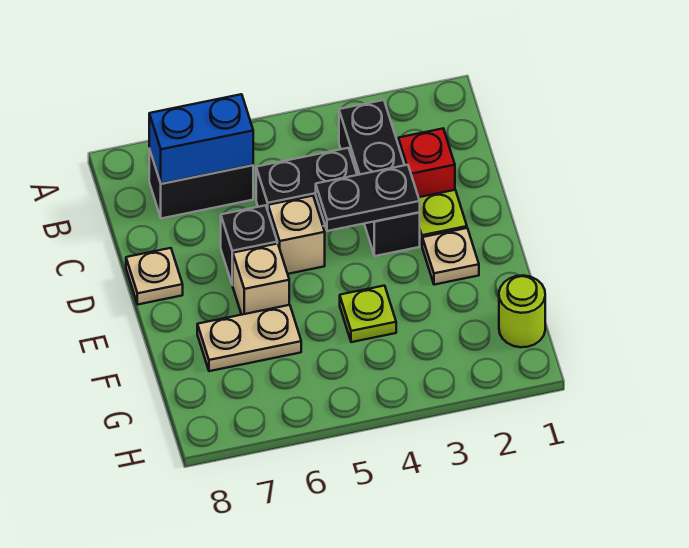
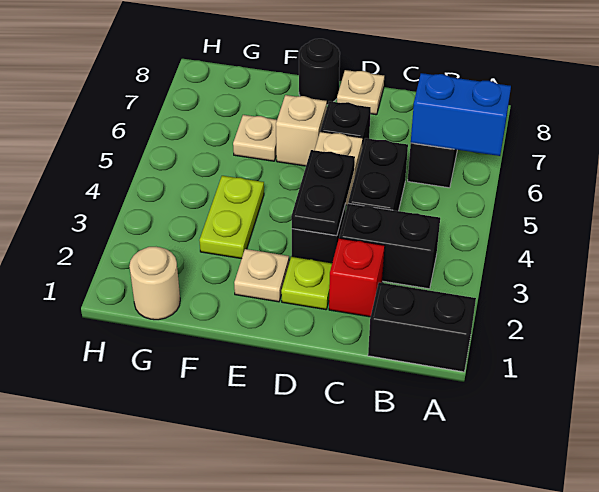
none -> black 1x2 brick [368,282,476,372]
blue 1x2 brick [149,94,253,184] -> blue 1x2 brick turned to [411,73,511,156]
none -> black 1x1 round brick [299,39,340,105]
lime 1x1 plate [340,286,396,342] -> lime 1x2 plate [199,176,264,259]
tan 1x2 plate [197,305,301,371] -> tan 1x1 plate [233,115,277,161]
lime 1x1 round brick [499,275,545,347] -> tan 1x1 round brick [129,247,180,320]

